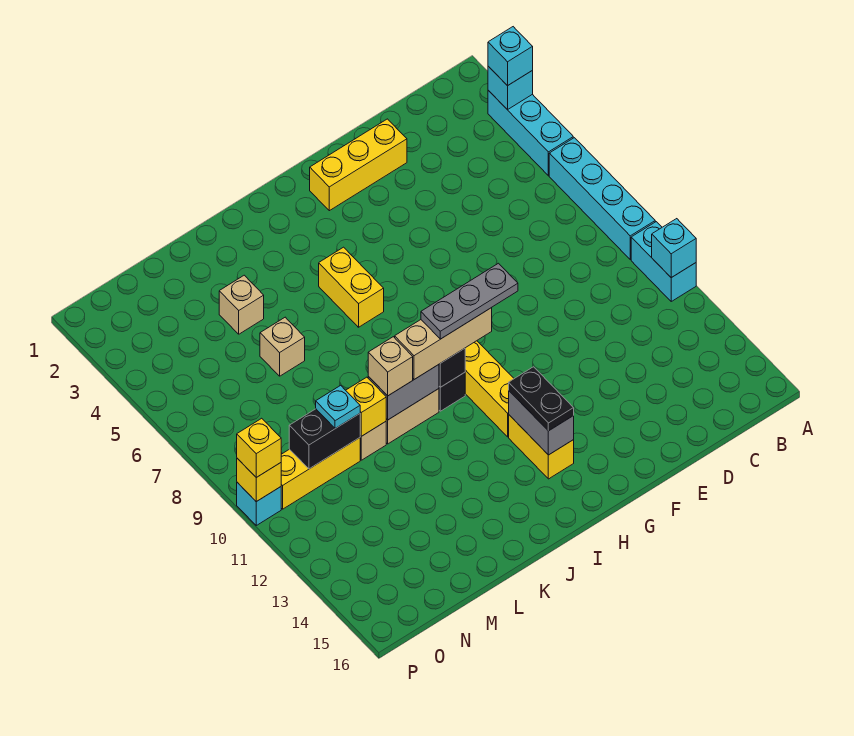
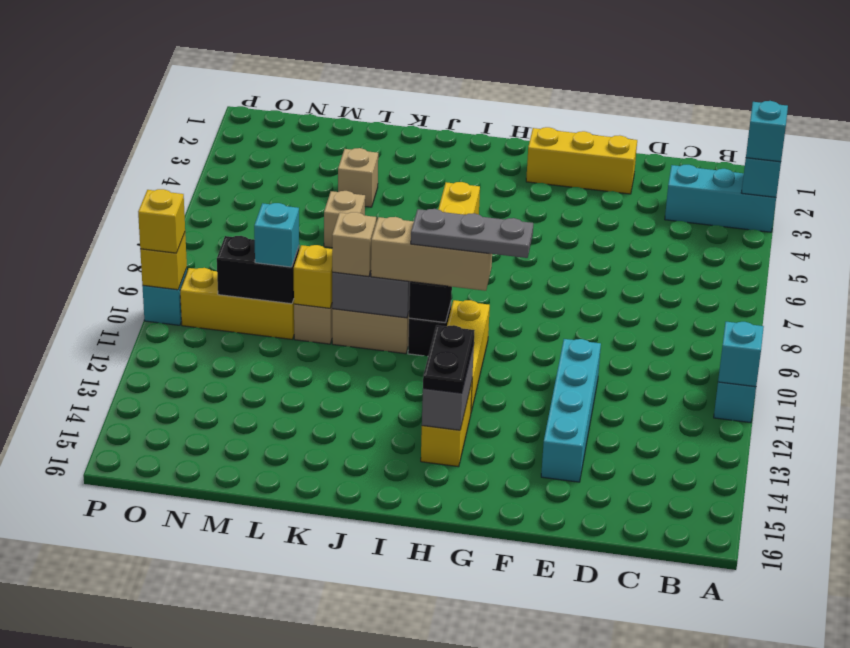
cyan 1x3 brick [488,90,573,176] -> cyan 1x3 brick turned to [665,165,776,232]
cyan 1x4 brick [549,138,655,260] -> cyan 1x4 brick moved to [541,339,601,482]
cyan 1x1 plate [316,385,360,429] -> cyan 1x1 brick [254,203,299,267]

